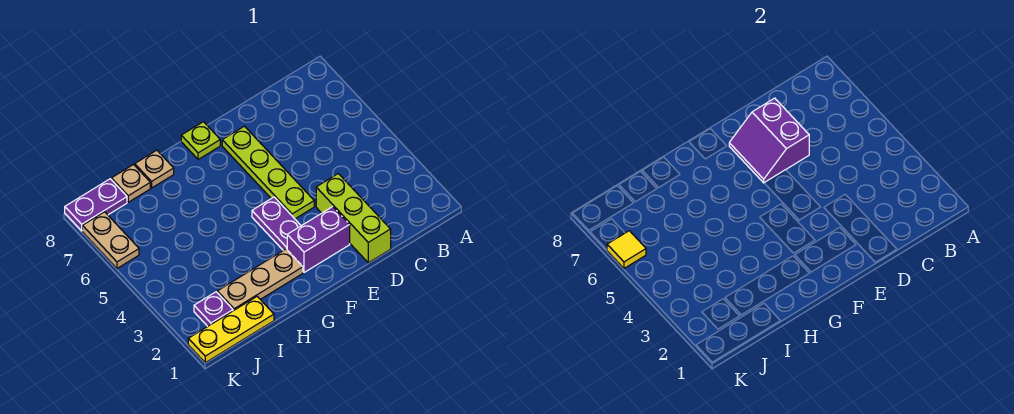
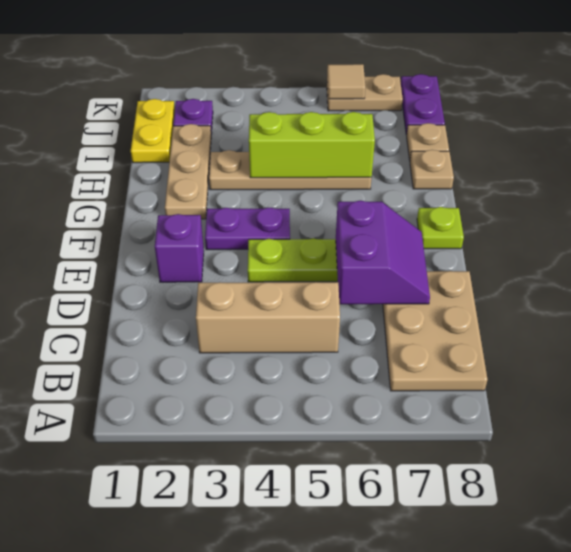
none -> tan 2x3 plate [383,271,488,391]
none -> tan 1x3 brick [196,282,340,353]
lime 1x3 brick [316,174,391,263] -> lime 1x3 brick moved to [249,112,375,178]
purple 2x2 slope [729,98,809,183] -> purple 2x2 slope turned to [336,201,430,304]
purple 1x2 brick [287,207,350,272] -> purple 1x1 brick [155,214,204,282]
none -> tan 1x4 plate [209,150,372,190]
yellow 1x3 plate [188,297,274,363] -> yellow 1x2 plate [131,99,175,163]
yellow 1x1 tile [607,231,646,268] -> tan 1x1 tile [327,64,365,99]

